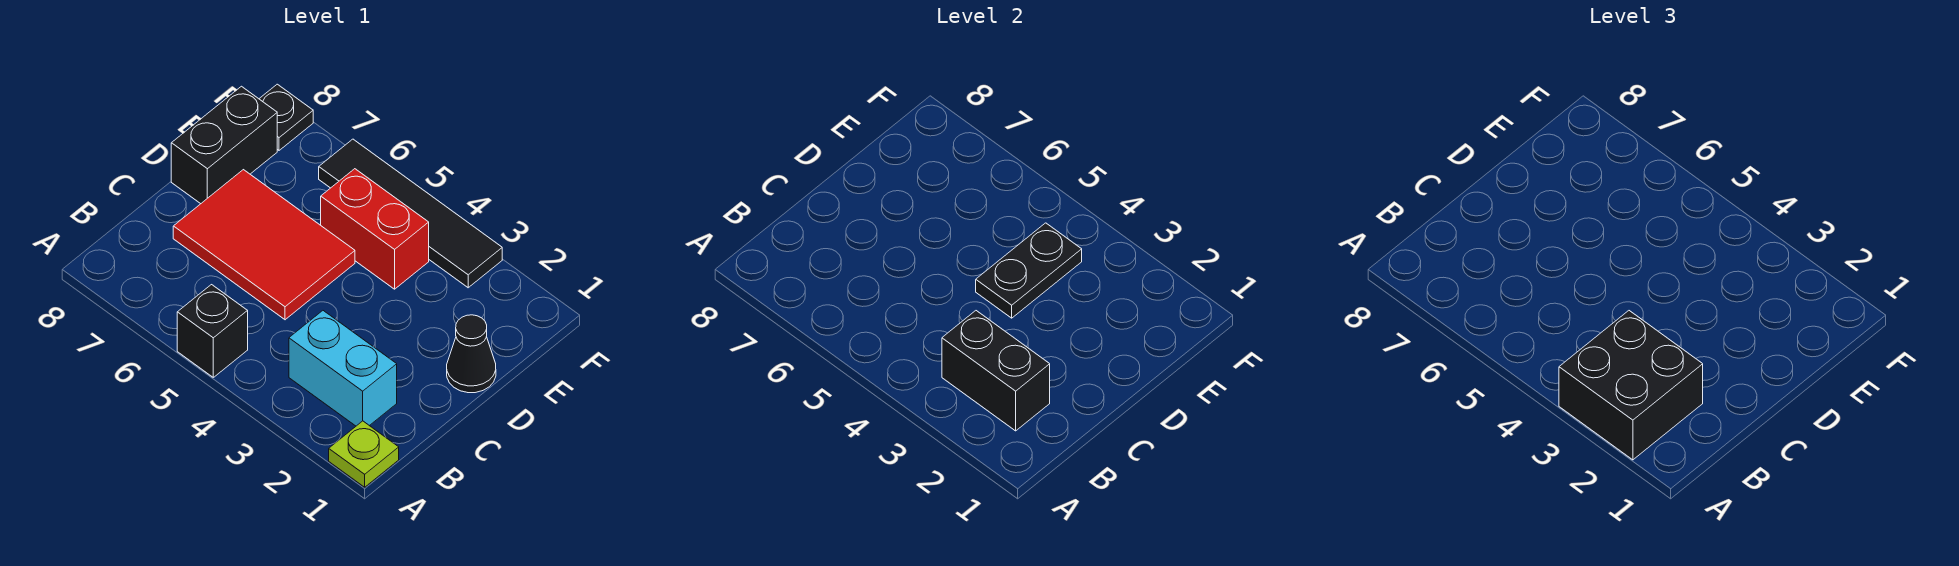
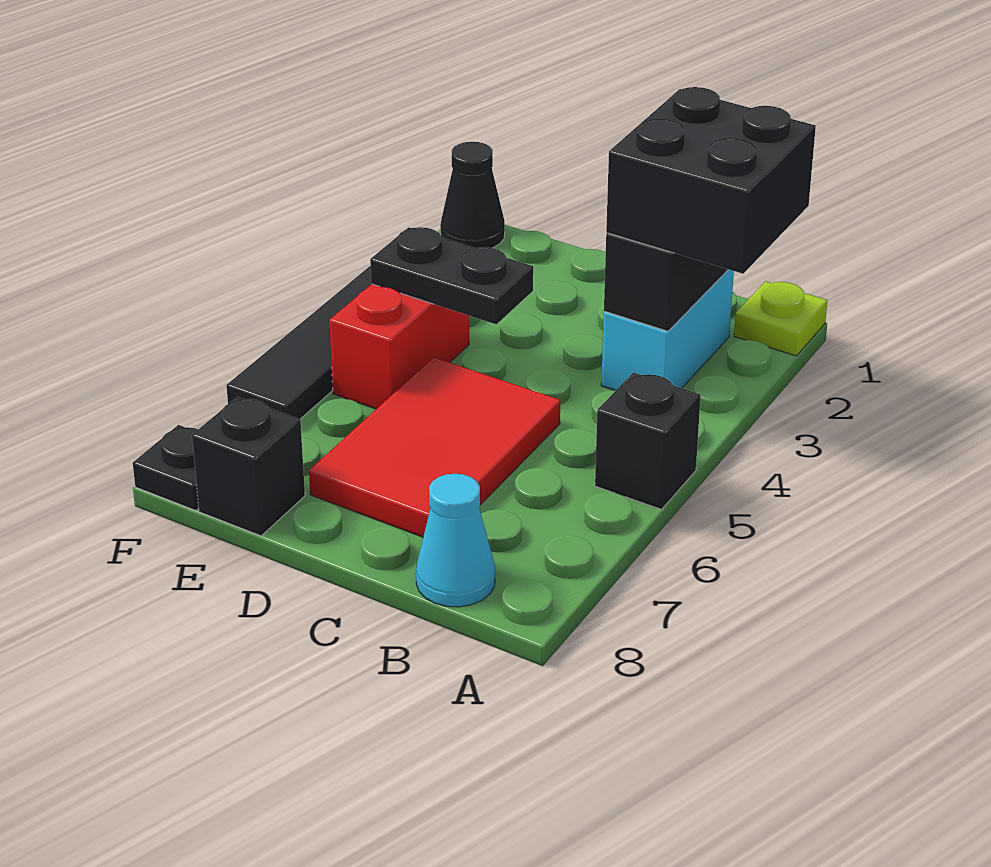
none -> cyan 1x1 cone [416,474,495,607]
black 1x1 cone [447,315,496,393] -> black 1x1 cone moved to [440,142,505,248]
black 1x2 brick [171,86,277,204] -> black 1x1 brick [192,397,305,536]

